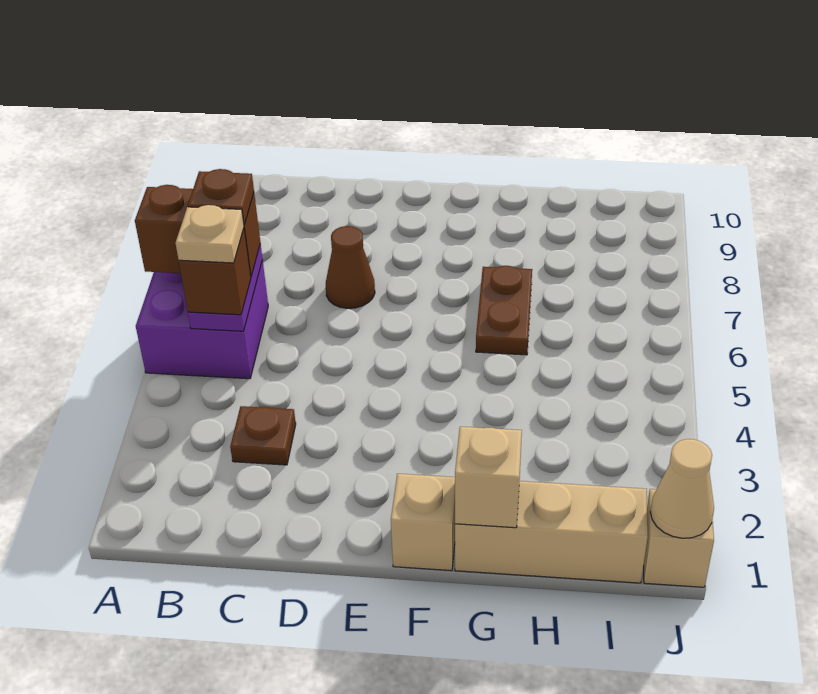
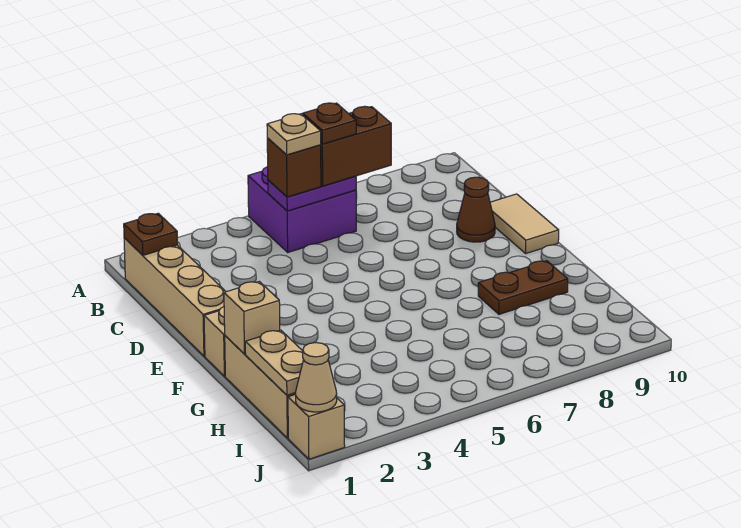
brown 1x2 brick [135,185,260,276] -> brown 1x2 brick turned to [321,106,391,186]
none -> tan 1x4 brick [124,238,226,356]
brown 1x1 plate [230,406,296,465] -> brown 1x1 plate moved to [124,213,178,255]
brown 1x1 cone [326,226,375,308] -> brown 1x1 cone moved to [457,177,495,242]
none -> tan 1x2 tile [490,194,559,253]
brown 1x2 plate [476,266,532,355] -> brown 1x2 plate moved to [478,261,568,314]
none -> tan 1x2 plate [245,330,303,395]

